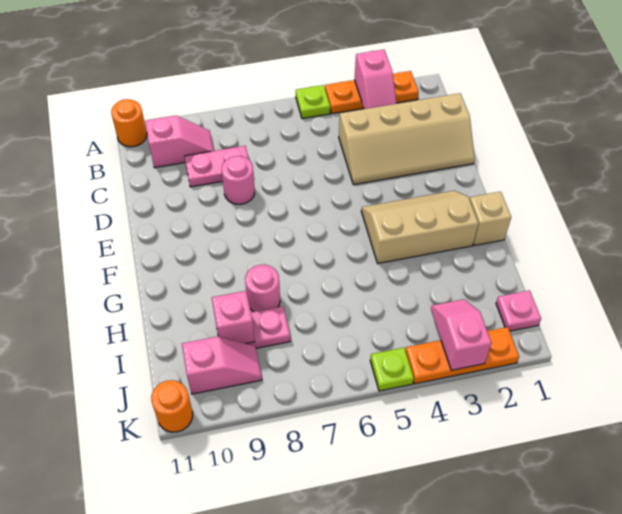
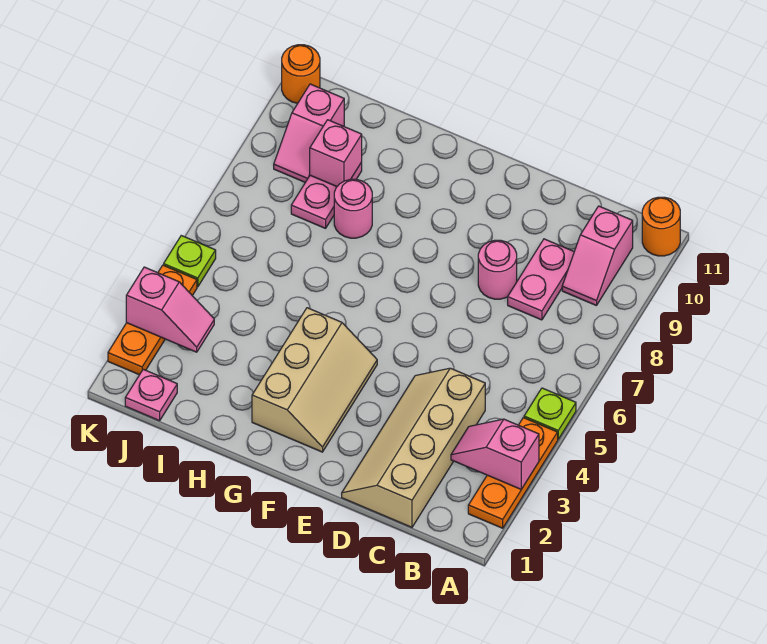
tan 1x1 brick [470,192,511,245] -> none

